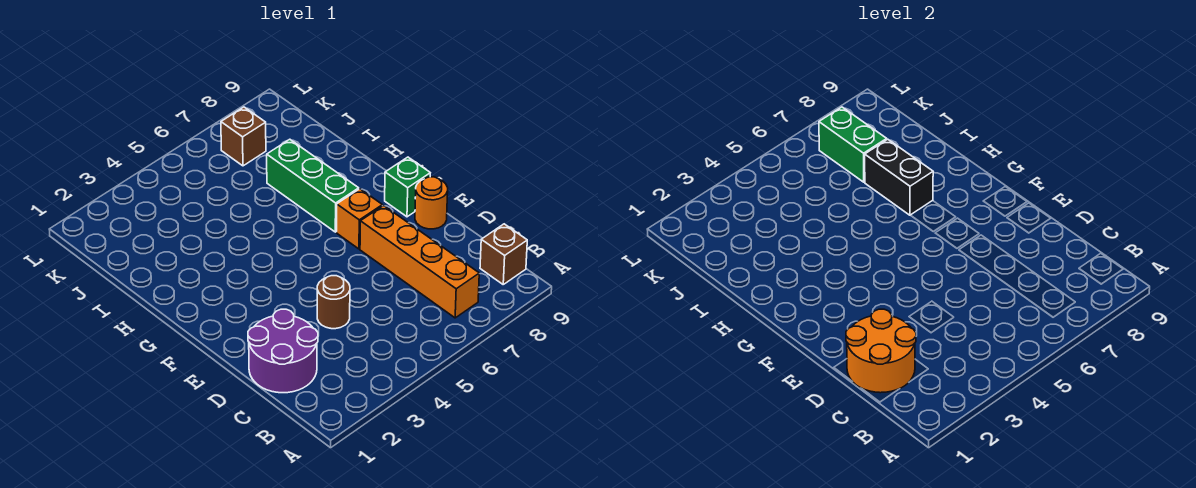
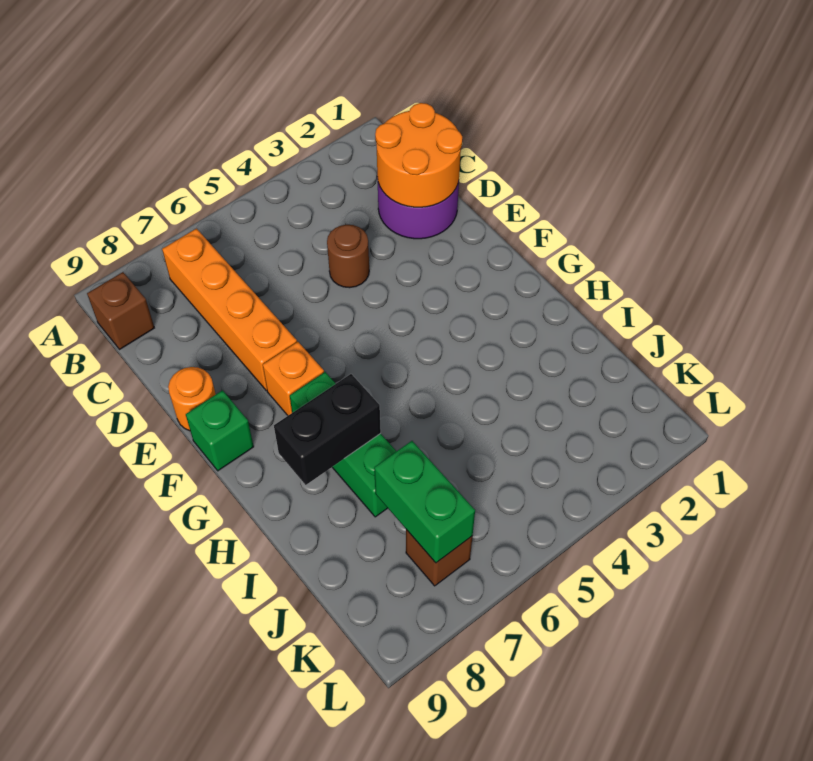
black 1x2 brick [865,139,933,215] -> black 1x2 brick turned to [274,374,381,485]

